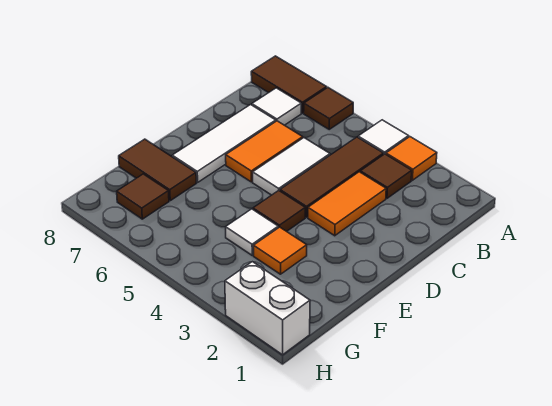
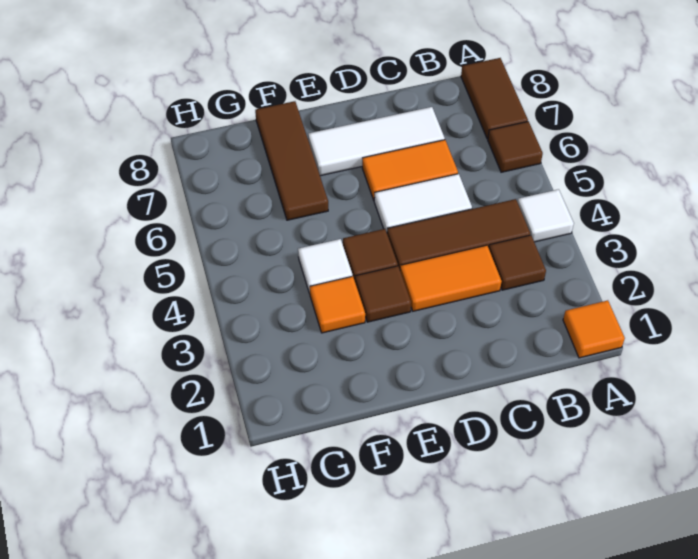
orange 1x1 tile [386,137,437,180] -> orange 1x1 tile moved to [563,300,625,358]
white 1x1 tile [252,88,301,125] -> none
brown 1x2 tile [119,139,196,201] -> brown 1x3 tile [255,101,328,220]
brown 1x1 tile [117,174,169,219] -> brown 1x1 tile moved to [355,266,411,322]
white 1x2 brick [225,262,310,355] -> none

